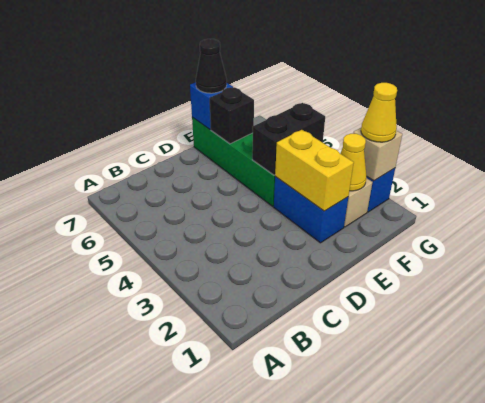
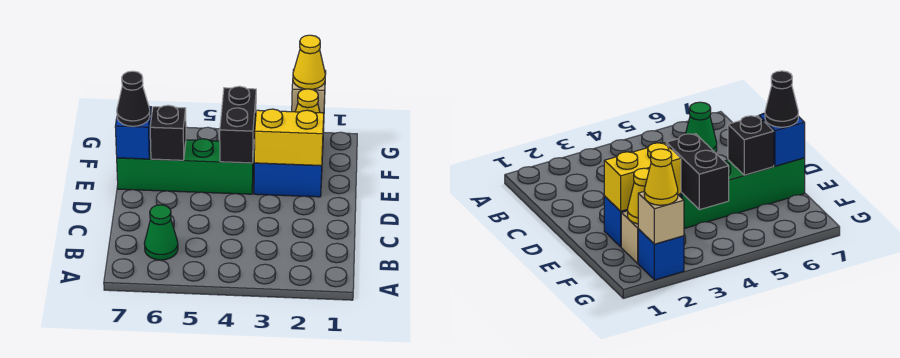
none -> green 1x1 cone [144,205,178,260]

